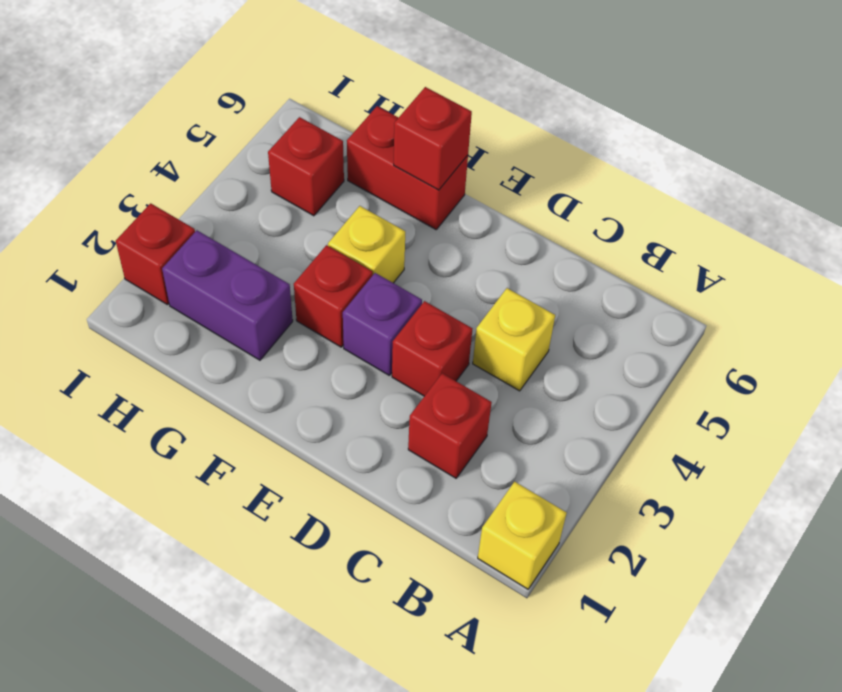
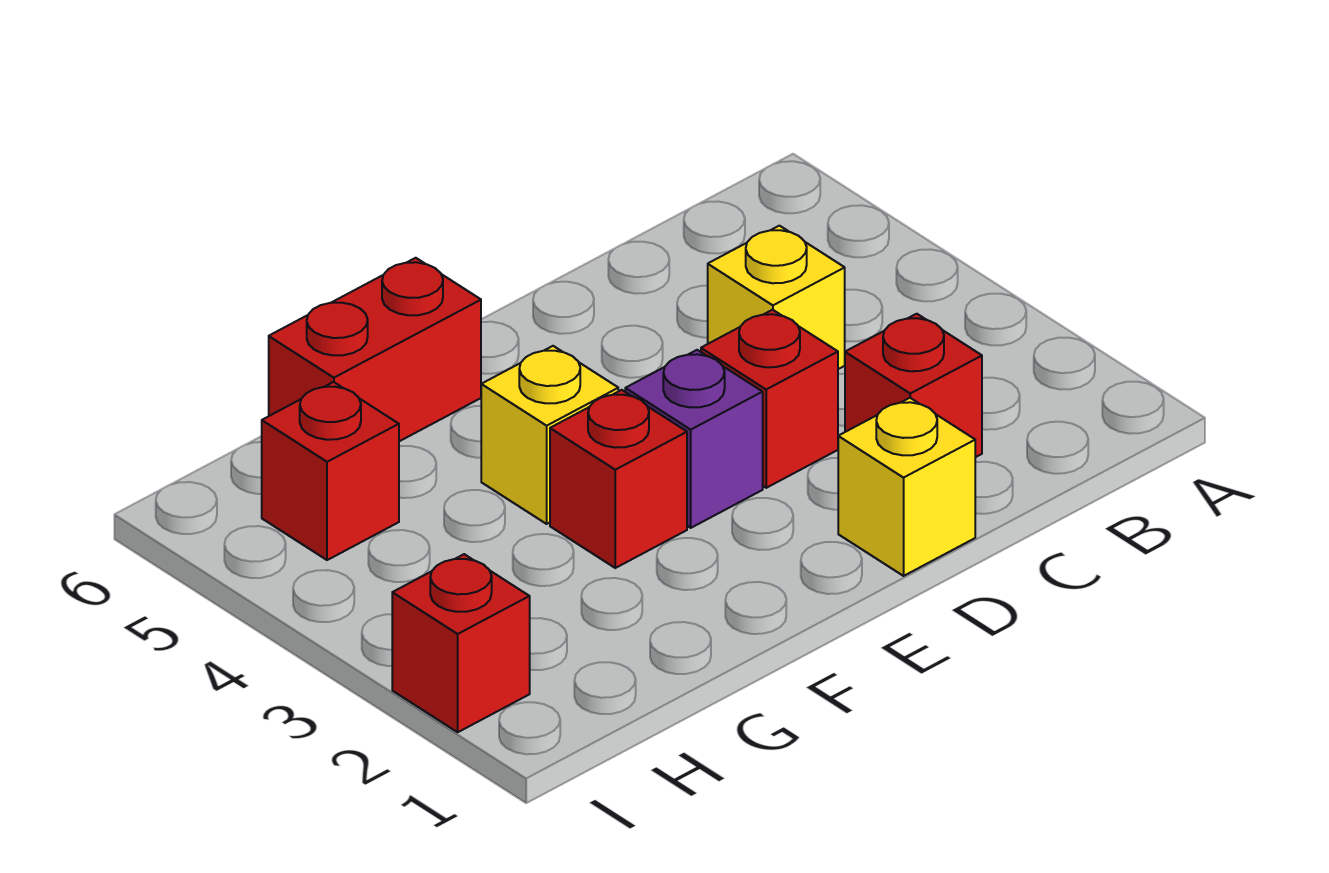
yellow 1x1 brick [478,482,567,589] -> yellow 1x1 brick moved to [838,398,975,576]
red 1x1 brick [394,87,472,190] -> none
purple 1x2 brick [162,230,293,360] -> none

